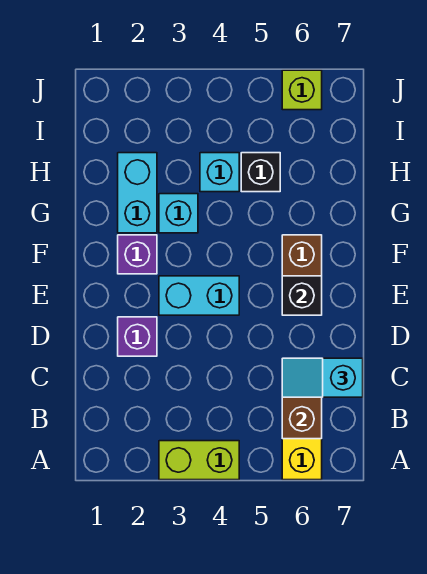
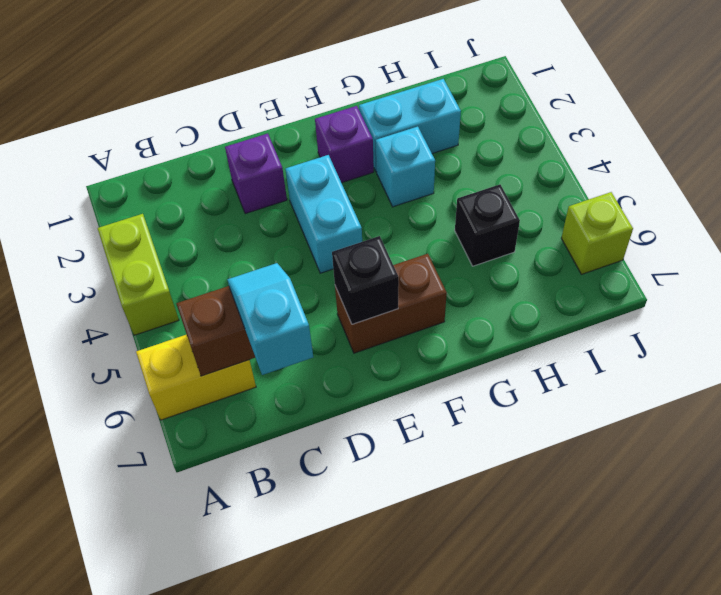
cyan 1x1 brick [200,153,239,192] -> none

